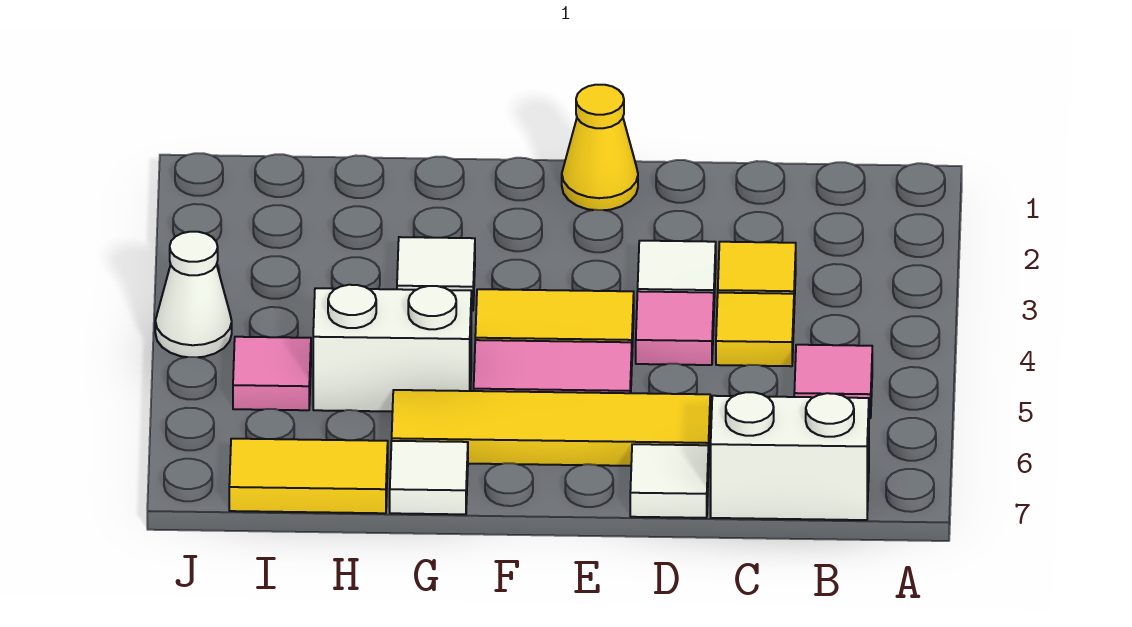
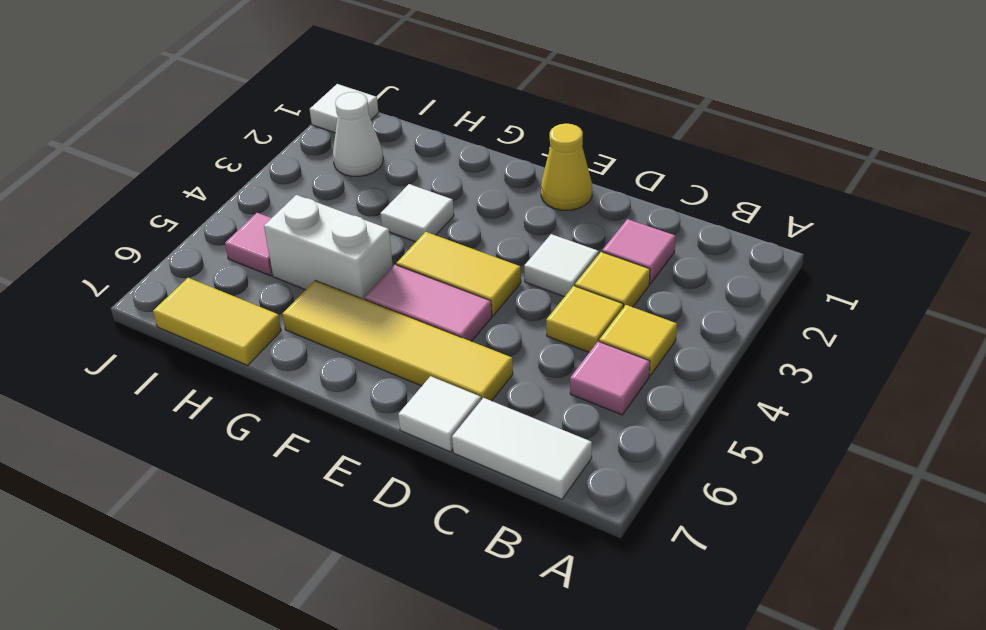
none -> yellow 1x1 tile [599,305,677,375]
white 1x2 brick [711,392,869,520] -> white 1x2 tile [452,398,592,499]
pink 1x1 tile [636,291,714,365] -> pink 1x1 tile moved to [602,219,675,284]
white 1x1 tile [390,441,468,514] -> white 1x1 tile moved to [310,84,378,133]
white 1x1 cone [155,232,232,357] -> white 1x1 cone moved to [333,92,383,176]

